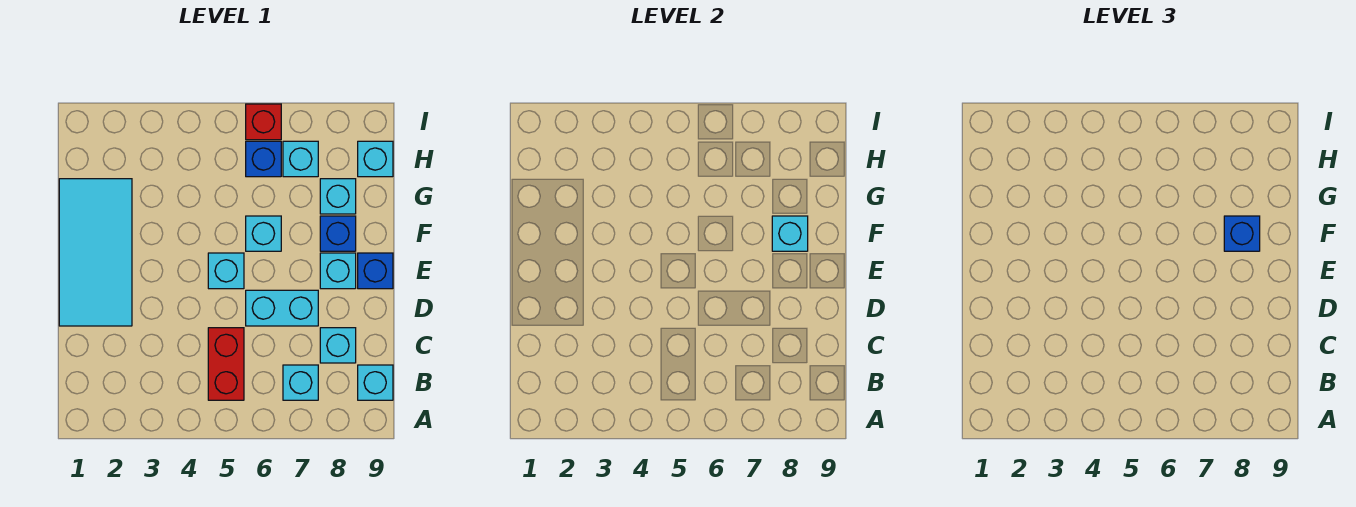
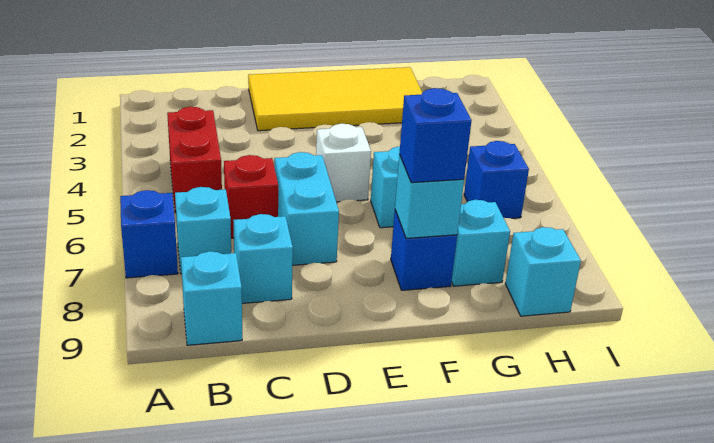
red 1x2 brick [208,328,244,400] -> red 1x2 brick turned to [167,107,222,213]
cyan 2x4 tile [59,179,132,326] -> yellow 2x4 tile [248,67,422,131]
cyan 1x1 brick [208,253,244,289] -> white 1x1 brick [316,124,371,202]
cyan 1x1 brick [320,253,356,289] -> none
blue 1x1 brick [358,253,393,289] -> blue 1x1 brick moved to [120,190,178,278]
cyan 1x1 brick [283,141,318,177] -> none
red 1x1 brick [246,104,281,140] -> red 1x1 brick moved to [224,155,278,238]

